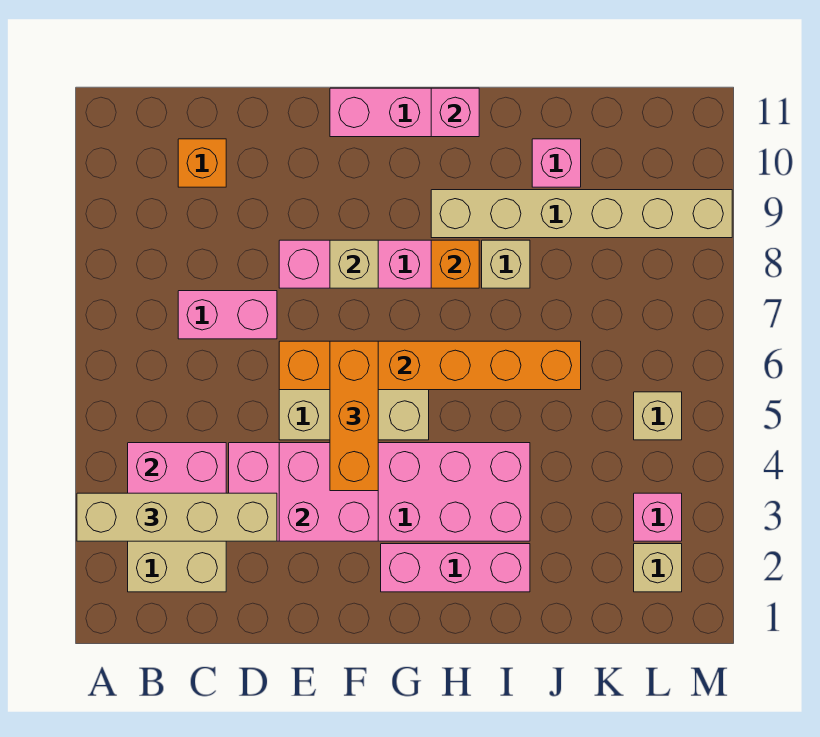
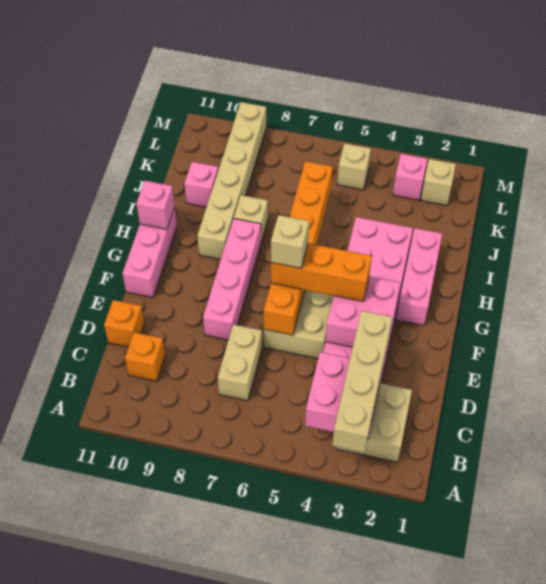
pink 1x2 brick [178,291,277,339] -> tan 1x2 brick [218,324,262,401]
tan 1x1 brick [330,240,378,288] -> tan 1x1 brick moved to [271,215,309,268]
orange 1x1 brick [431,240,479,288] -> orange 1x1 brick moved to [104,300,144,347]

